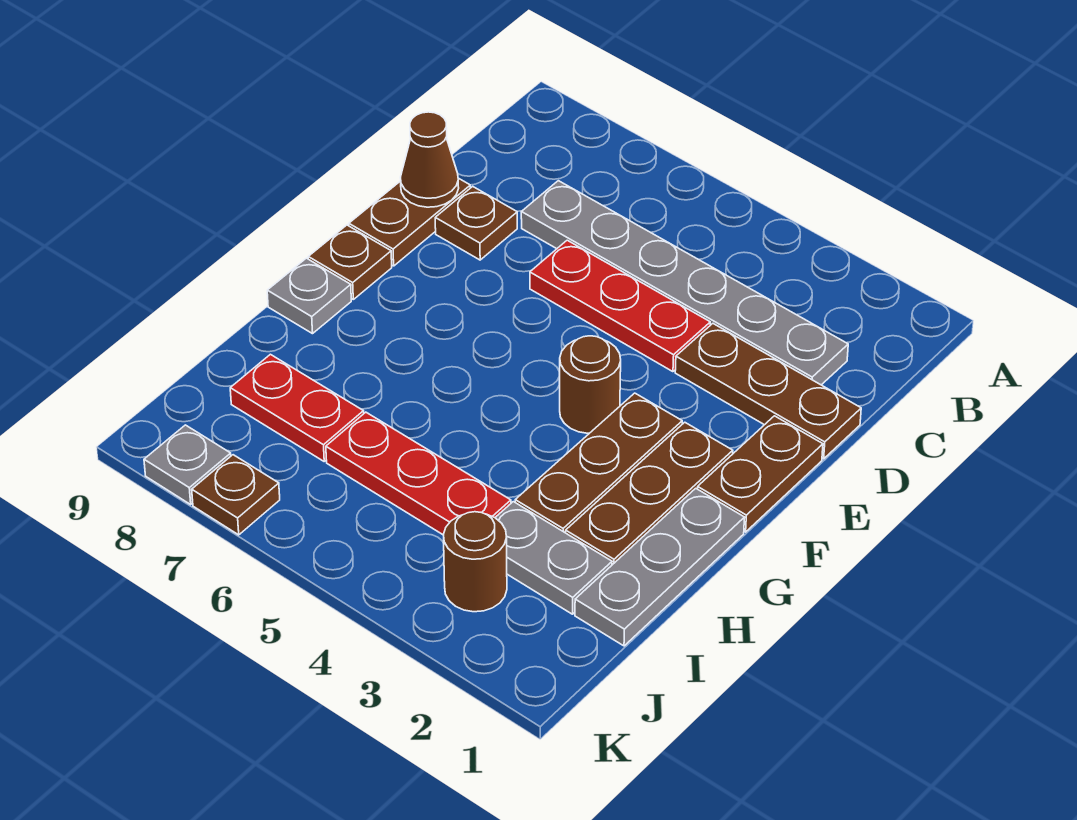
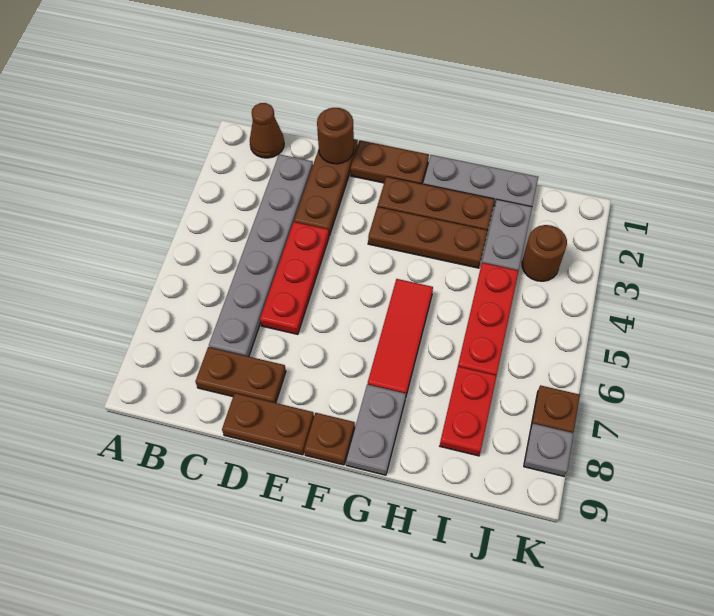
brown 1x1 plate [435,186,517,260] -> brown 1x2 plate [195,347,286,403]
brown 1x1 cone [400,112,459,207] -> brown 1x1 cone moved to [250,103,284,158]
brown 1x1 round brick [560,336,621,433] -> brown 1x1 round brick moved to [317,108,354,164]
none -> red 1x3 tile [368,279,433,395]
grey 1x1 plate [267,258,351,334] -> grey 1x2 plate [346,384,406,475]

